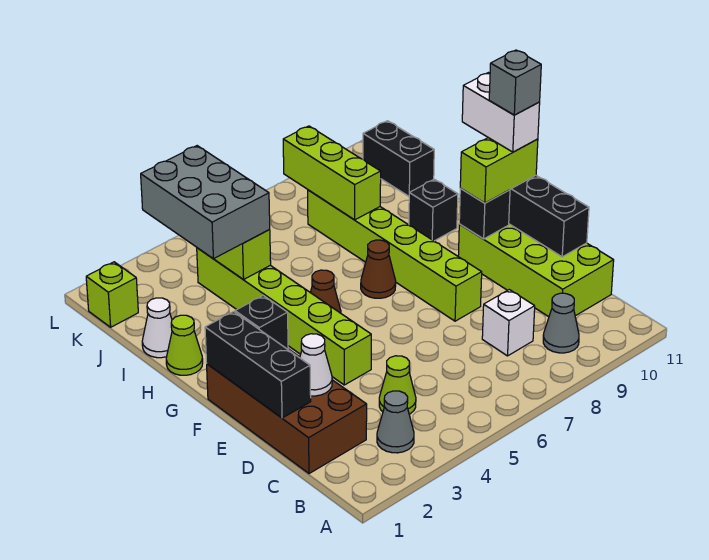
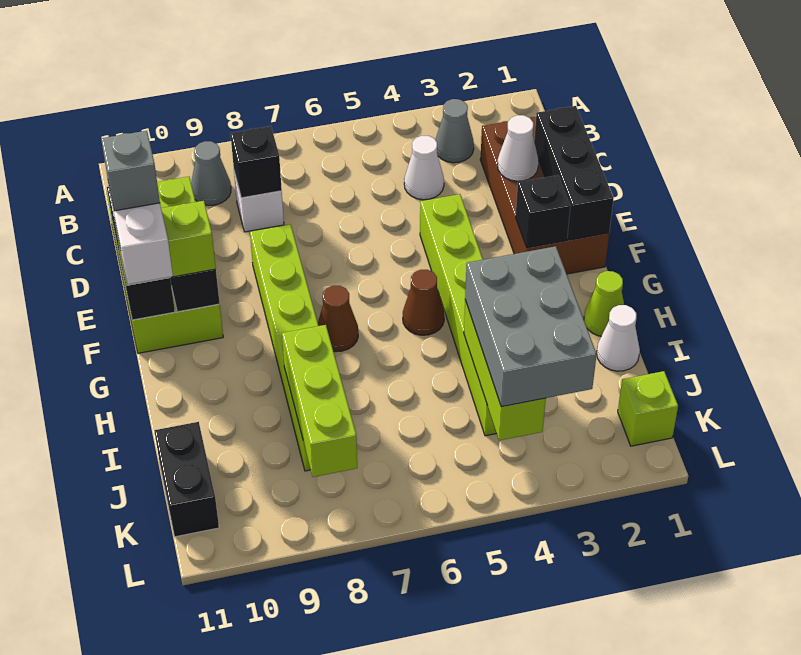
lime 1x1 cone [379,356,416,414] -> white 1x1 cone [404,136,444,200]
black 1x1 brick [409,179,458,241] -> black 1x1 brick moved to [230,126,282,198]

